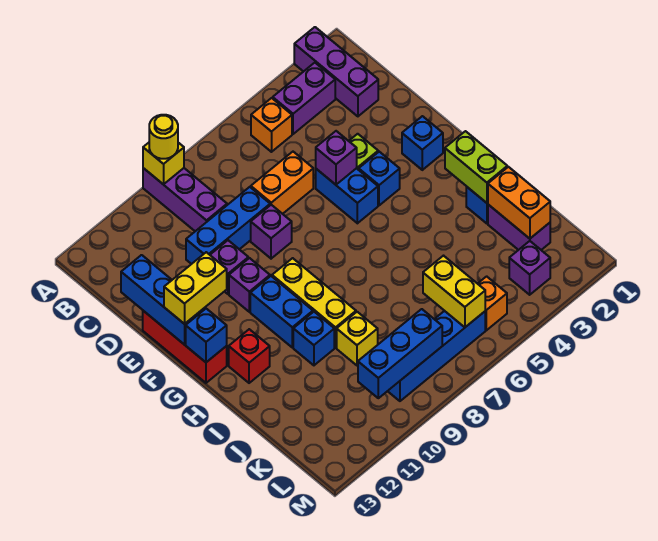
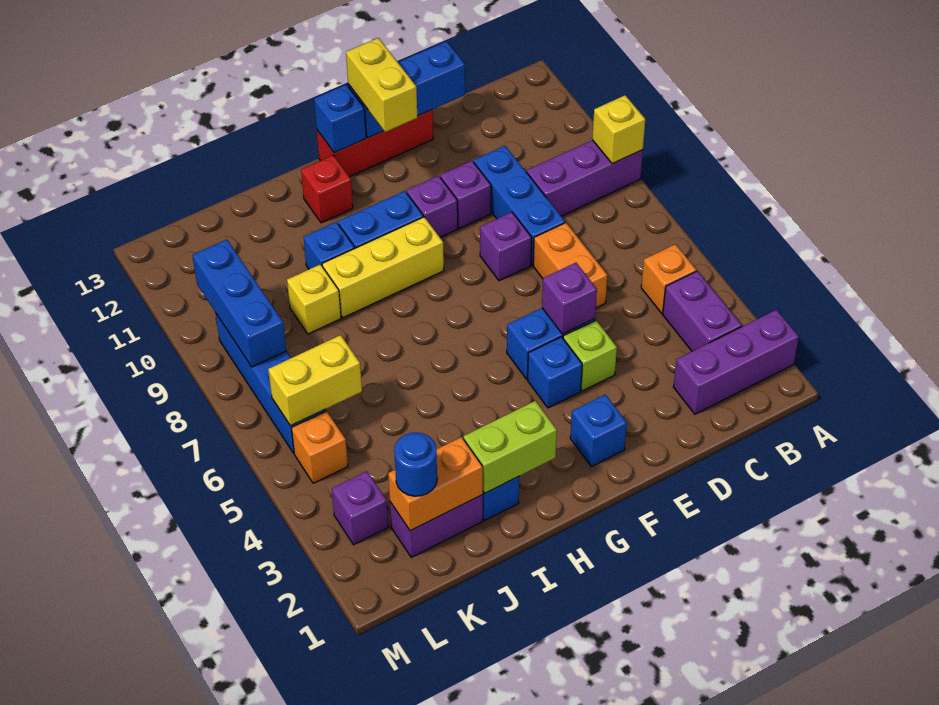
yellow 1x1 round brick [149,115,178,159] -> none
none -> blue 1x1 round brick [394,432,437,496]

